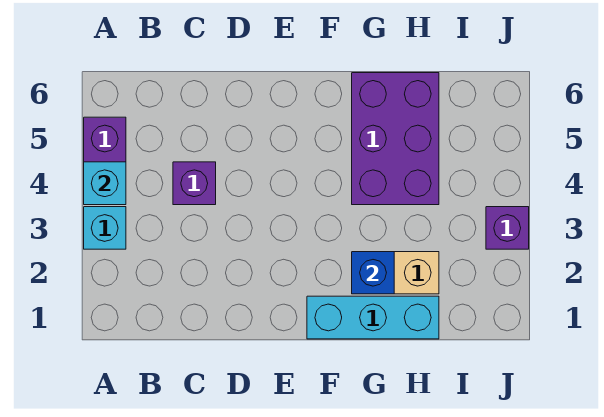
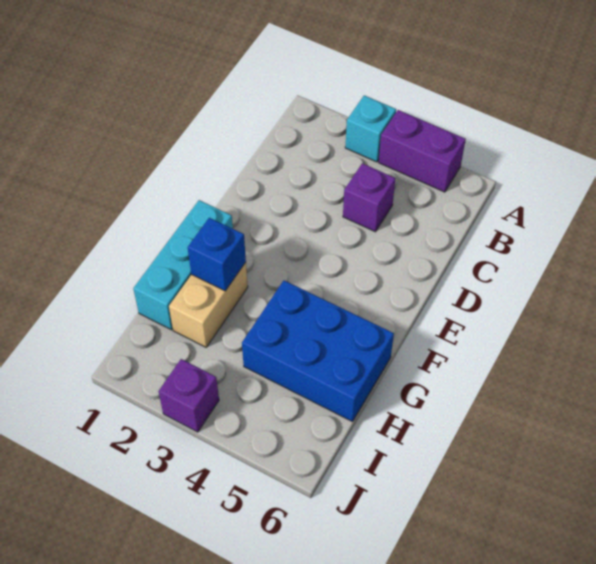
cyan 1x1 brick [84,162,126,205] -> none
purple 2x3 brick [352,73,439,205] -> blue 2x3 brick [242,281,394,422]

